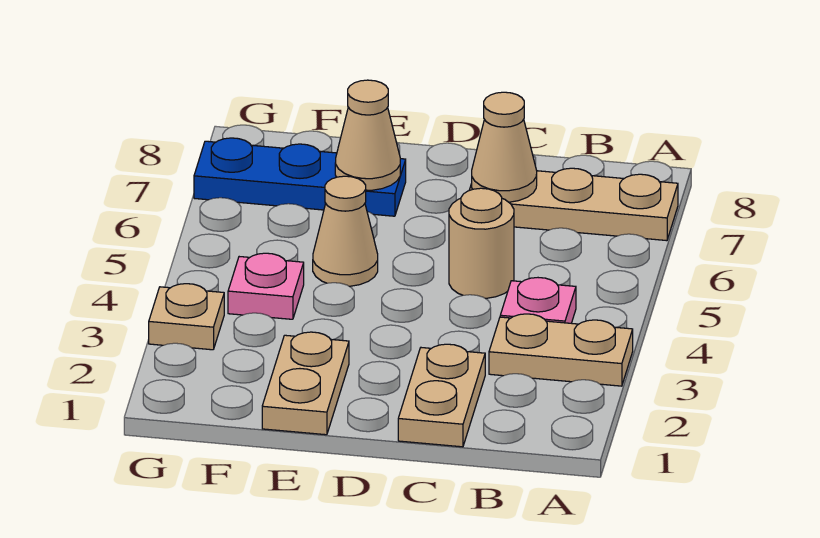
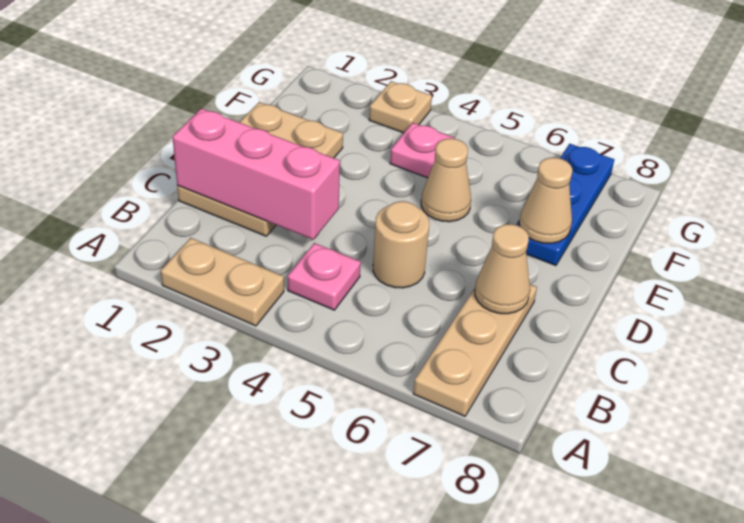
tan 1x2 plate [489,314,633,386] -> tan 1x2 plate turned to [161,238,284,326]
none -> pink 1x3 brick [173,108,340,240]

